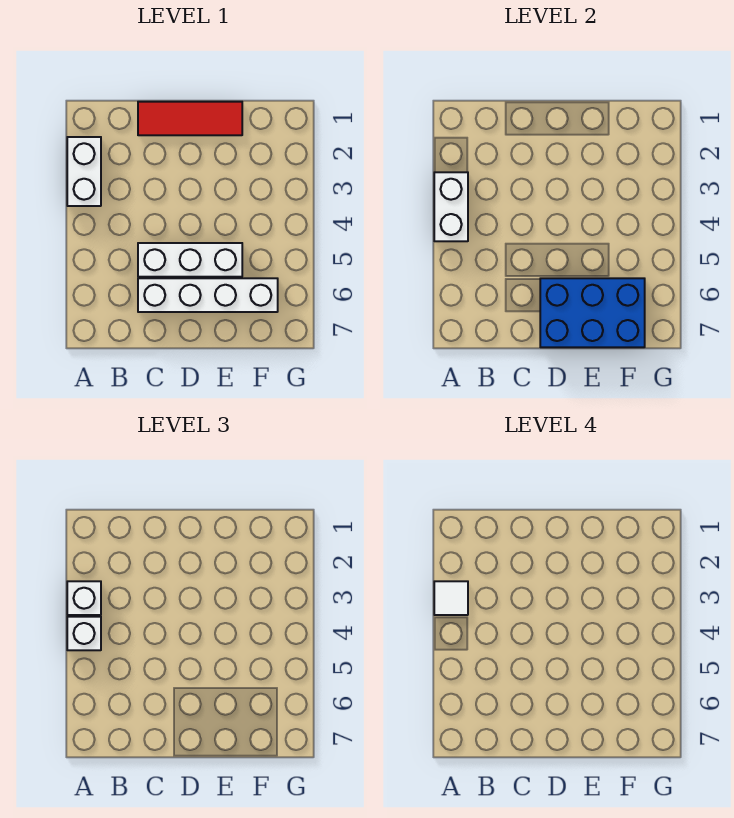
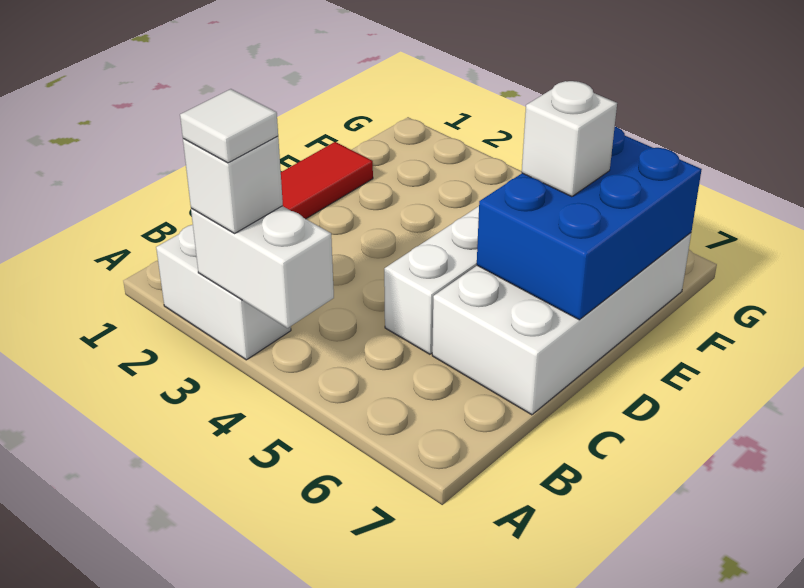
white 1x1 brick [67,617,101,650] -> white 1x1 brick moved to [522,81,617,197]
white 1x4 brick [138,278,278,312] -> white 2x4 brick [432,233,691,415]

